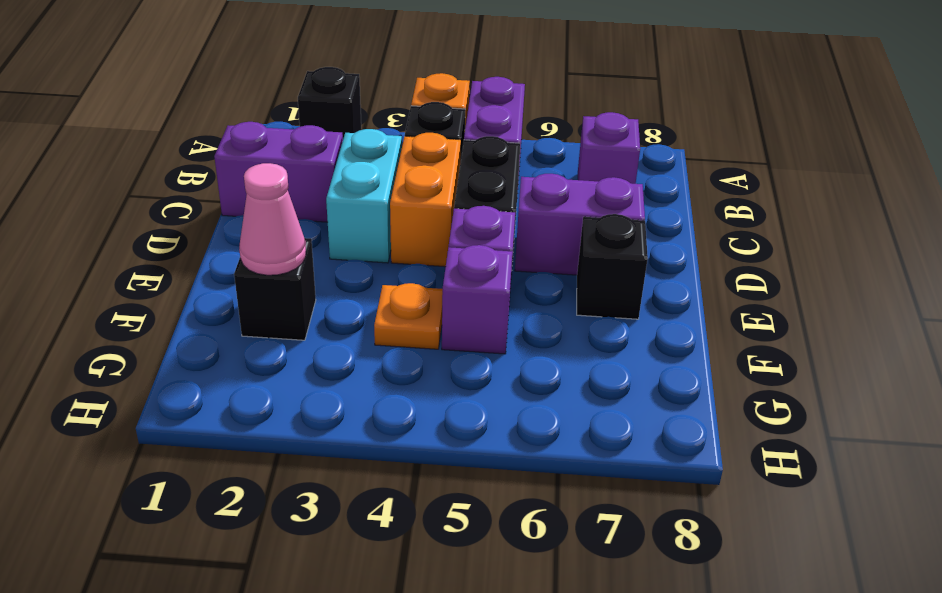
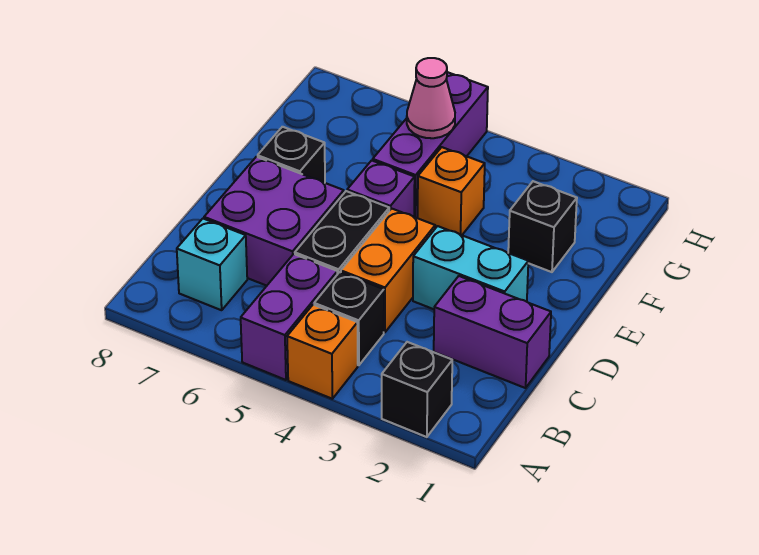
purple 1x1 brick [578,112,640,184] -> cyan 1x1 brick [177,219,247,310]
cyan 1x2 brick [326,129,402,263] -> cyan 1x2 brick turned to [413,226,528,309]
purple 1x2 brick [515,174,645,275] -> purple 2x2 brick [204,157,344,286]
pink 1x1 cone [239,163,306,275] -> pink 1x1 cone moved to [407,58,455,138]
orange 1x1 plate [374,283,443,349] -> orange 1x1 brick [418,147,485,235]
purple 1x1 brick [442,245,512,354] -> purple 1x3 brick [373,72,488,218]

